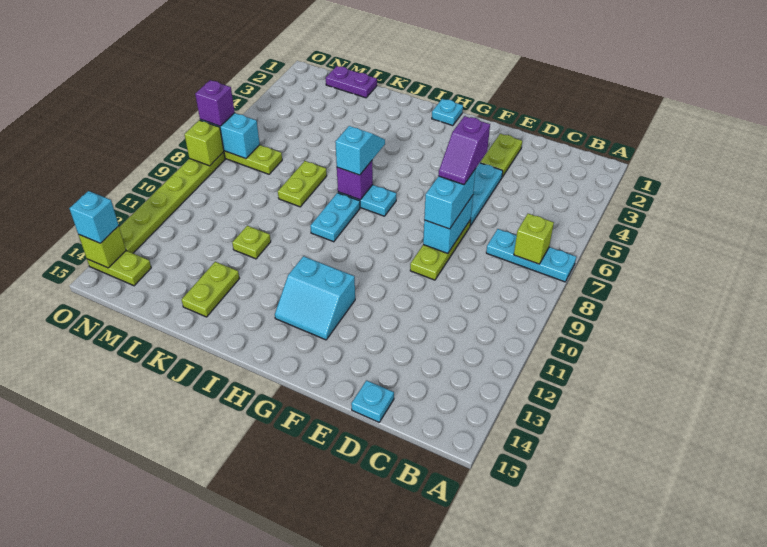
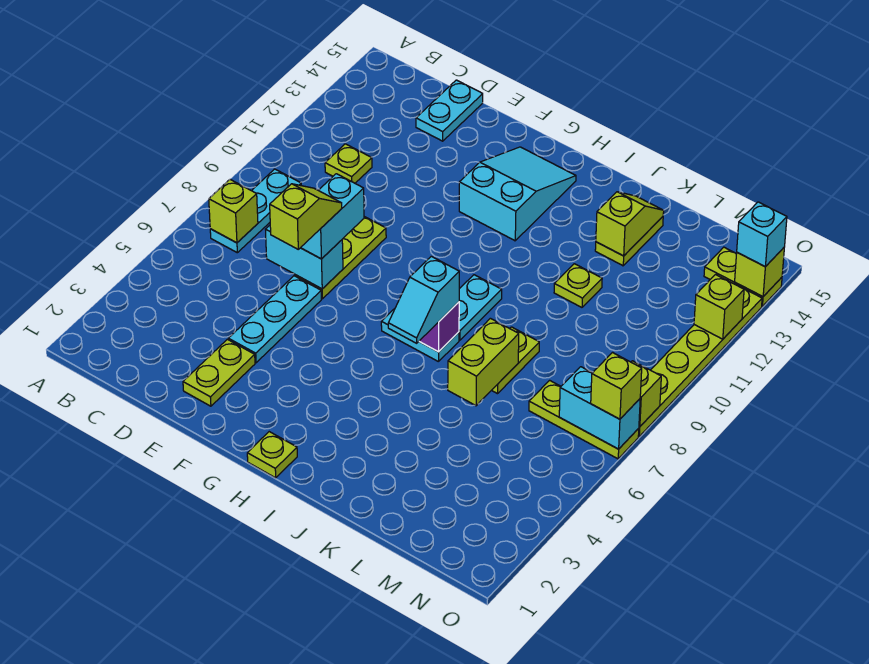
cyan 1x3 plate [486,229,576,282] -> cyan 1x3 plate turned to [210,169,301,253]
none -> lime 1x1 plate [325,144,372,183]
cyan 1x1 plate [351,380,394,422] -> cyan 1x2 plate [416,80,483,141]
purple 1x2 slope [438,116,490,185] -> lime 1x2 slope [270,184,342,249]
cyan 1x2 brick [423,195,473,254] -> cyan 1x2 brick turned to [265,225,343,289]
cyan 2x2 slope [275,256,355,340] -> cyan 2x3 slope [459,147,576,241]
cyan 1x1 plate [432,99,463,126] -> lime 1x1 plate [247,432,297,478]
none -> lime 1x2 brick [448,318,519,406]
none -> lime 1x2 slope [596,192,664,256]
purple 1x2 plate [326,66,377,98] -> none
purple 1x1 brick [195,80,235,126] -> lime 1x1 brick [591,353,642,419]
none -> lime 1x1 brick [694,275,744,339]

